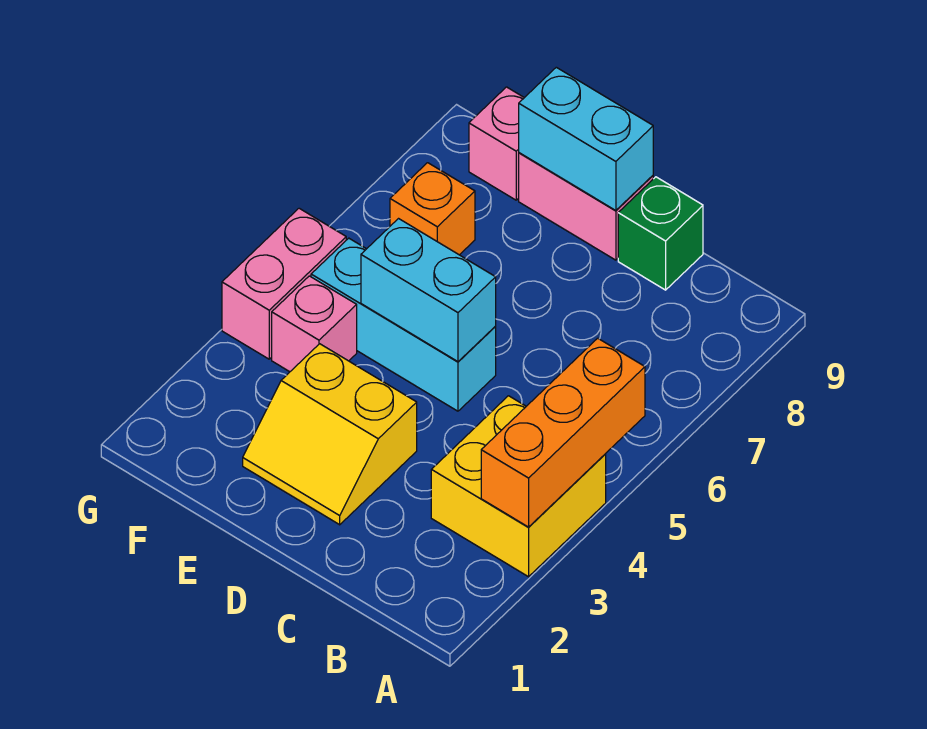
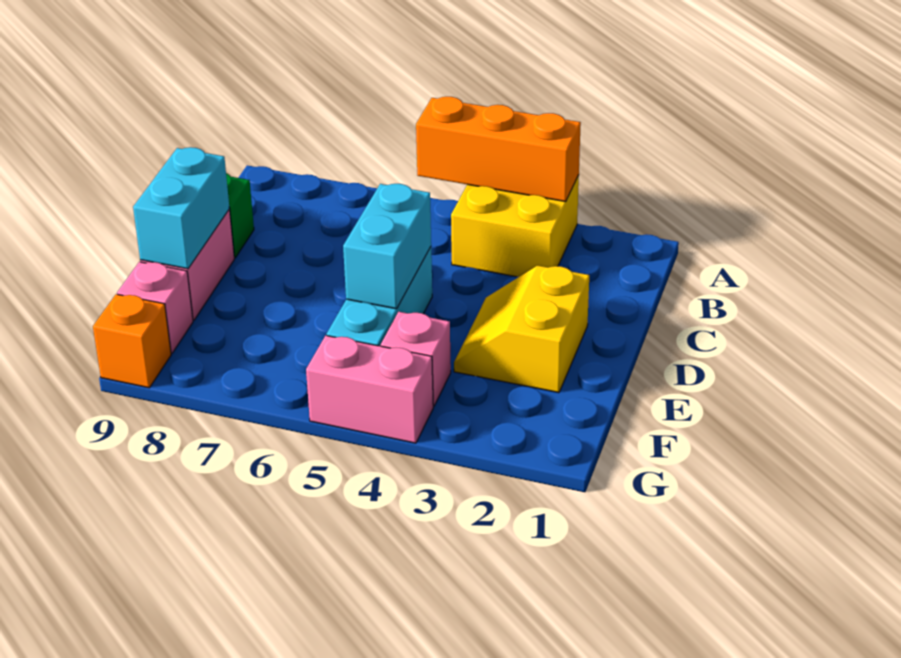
yellow 2x2 slope [243,344,417,525] -> yellow 2x2 slope turned to [454,266,589,393]
orange 1x1 brick [390,163,475,255] -> orange 1x1 brick moved to [93,294,171,388]

